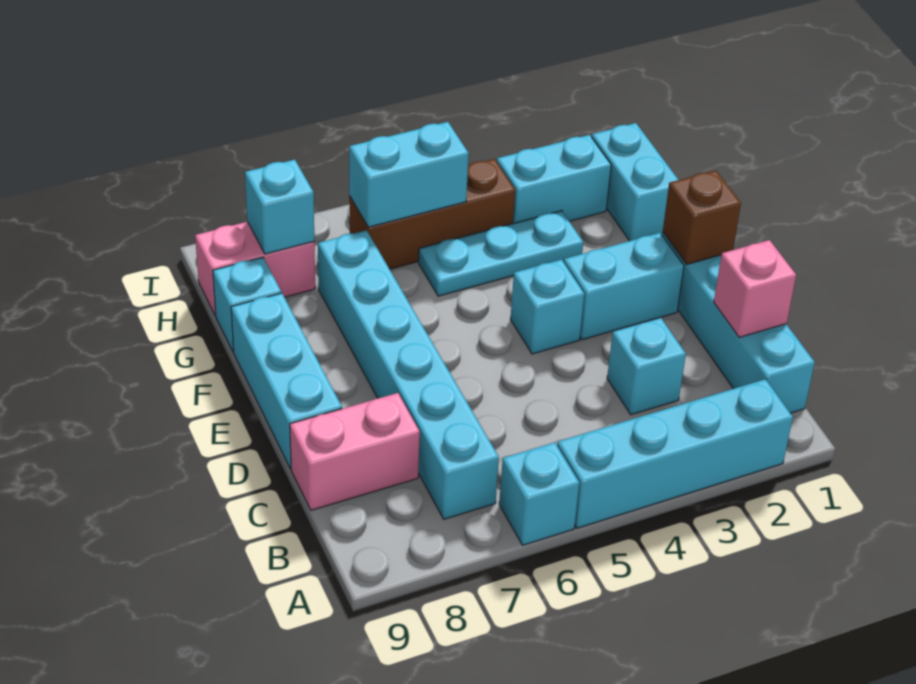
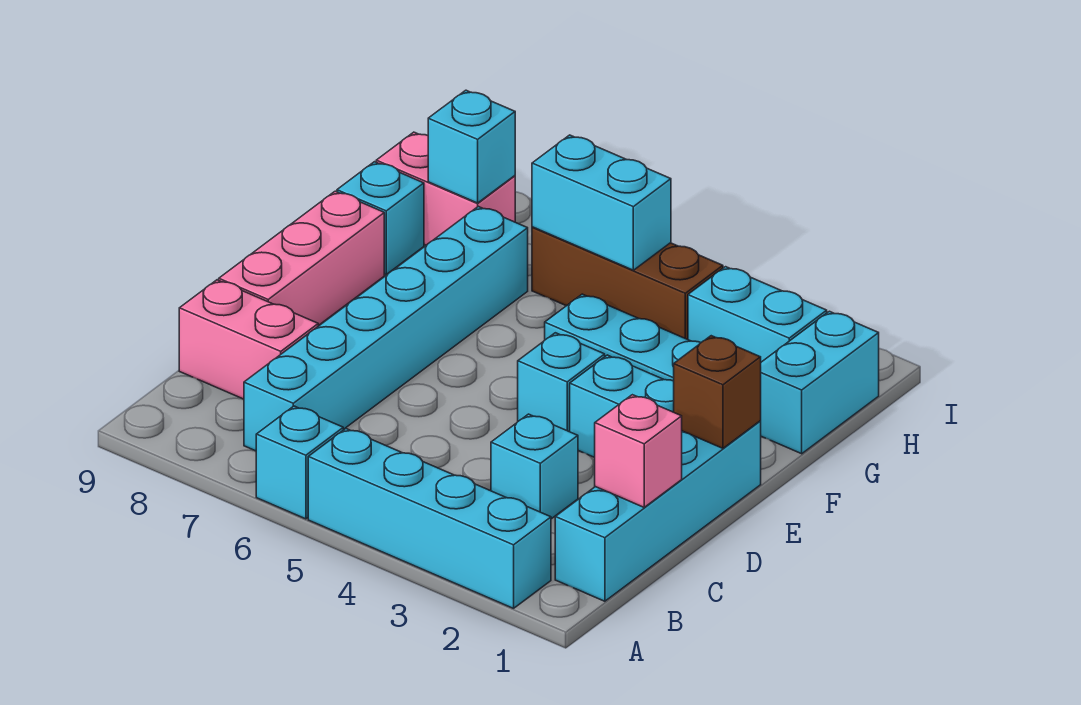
cyan 1x3 brick [231,293,342,469] -> pink 1x3 brick [219,191,384,326]

